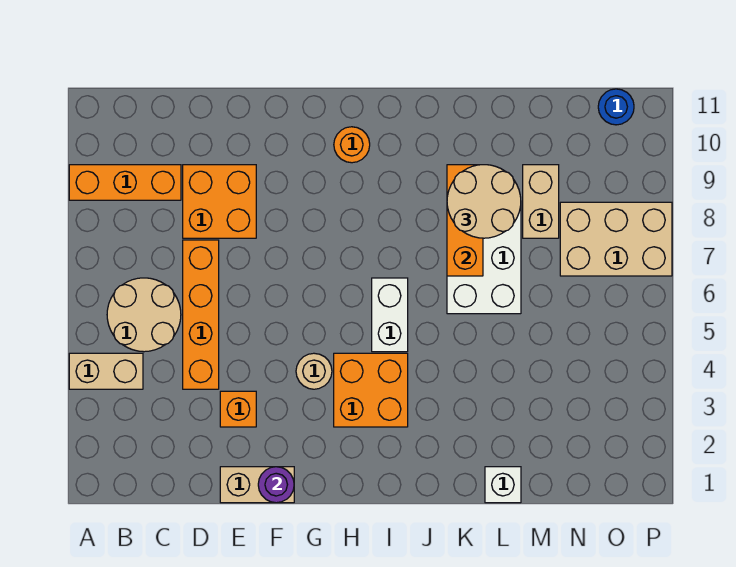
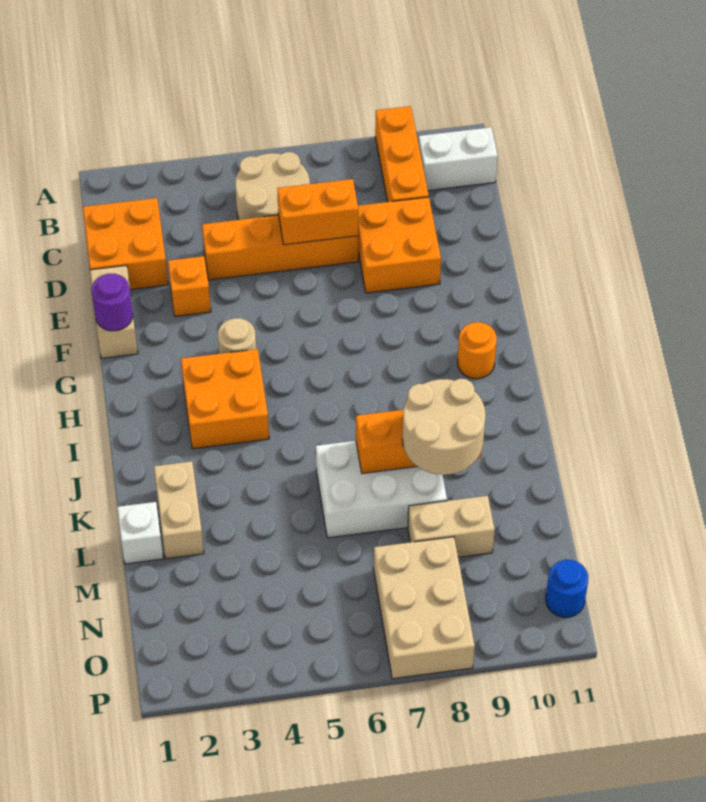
tan 1x2 brick [69,353,143,389] -> tan 1x2 brick moved to [154,461,204,559]
none -> orange 2x2 brick [83,198,168,289]
none -> orange 1x2 brick [277,179,358,245]
white 1x2 brick [372,278,408,352] -> white 1x2 brick moved to [418,127,498,191]

